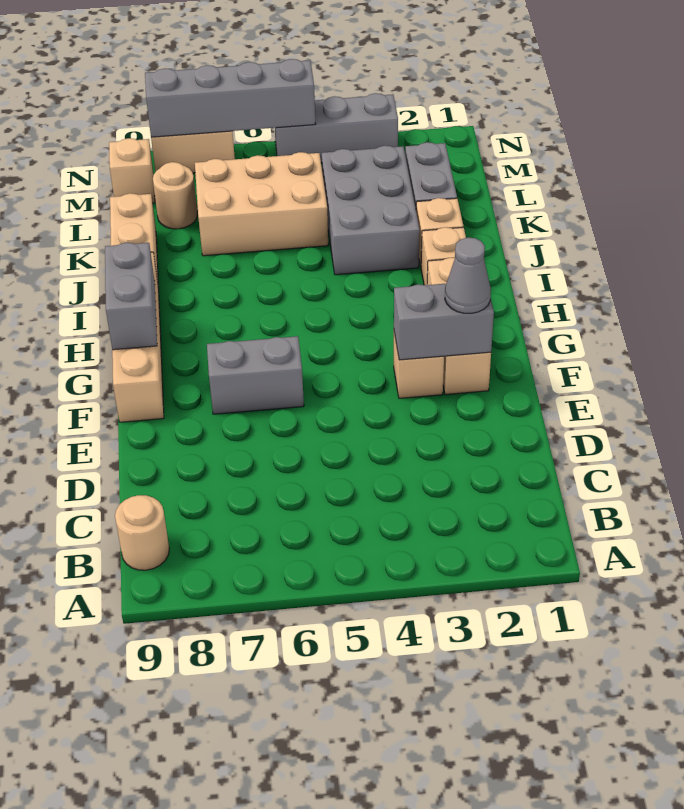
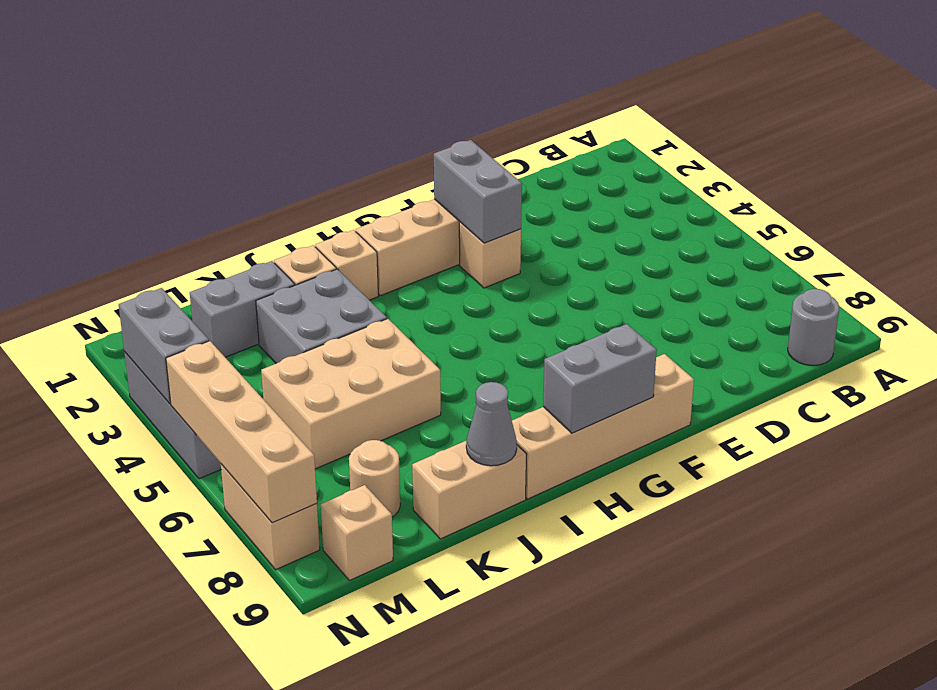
tan 1x1 round brick [115,495,169,570] -> grey 1x1 round brick [788,289,839,365]
grey 1x1 cone [445,238,491,313] -> grey 1x1 cone moved to [466,382,517,466]
grey 1x2 brick [207,336,304,414] -> grey 1x2 brick moved to [119,288,209,404]
grey 2x3 brick [322,146,420,275] -> grey 2x2 brick [256,269,387,363]
tan 2x3 brick [195,152,328,256] -> tan 2x3 brick turned to [261,319,441,469]
grey 1x4 brick [145,59,315,137] -> tan 1x4 brick [166,341,317,523]

